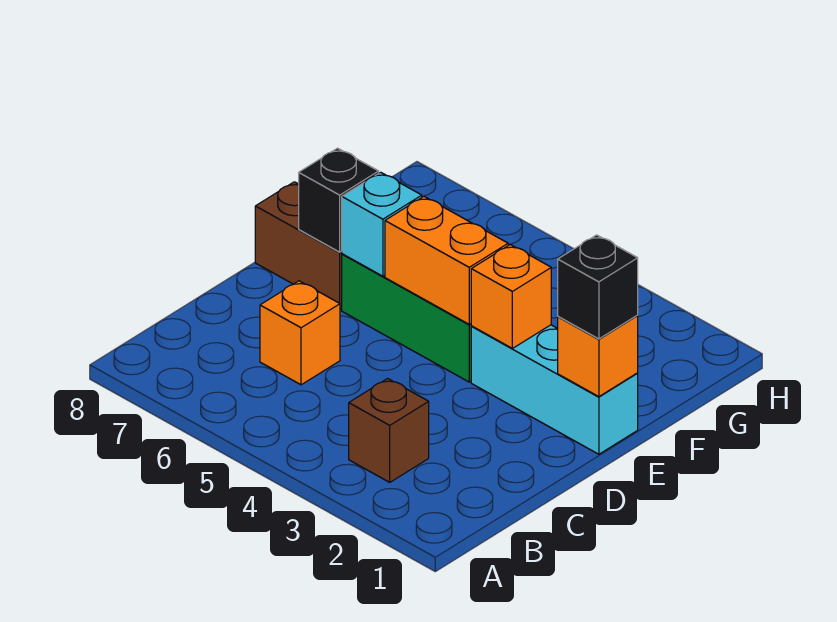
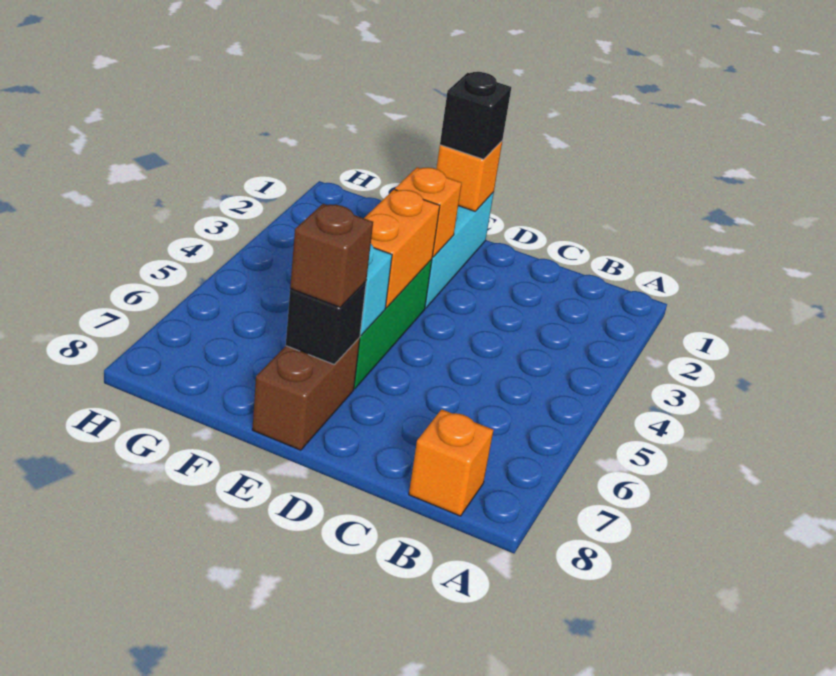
brown 1x1 brick [349,379,429,482] -> brown 1x1 brick moved to [290,204,373,307]
orange 1x1 brick [260,281,340,385] -> orange 1x1 brick moved to [409,409,493,516]

